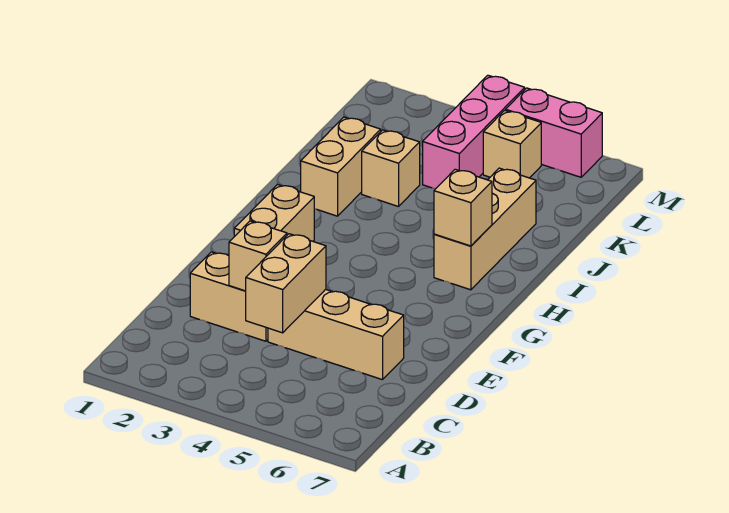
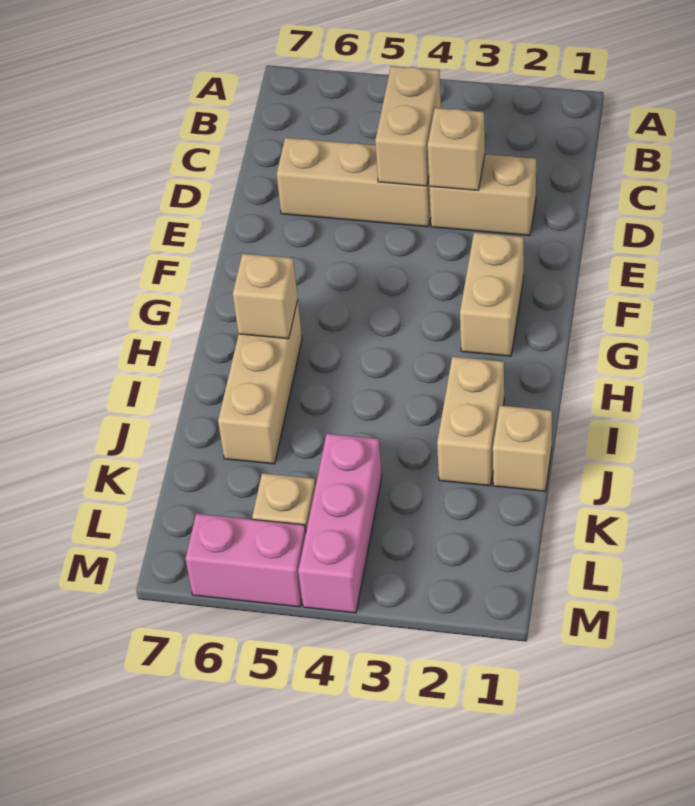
tan 1x1 brick [362,130,420,207] -> tan 1x1 brick moved to [493,405,552,491]

